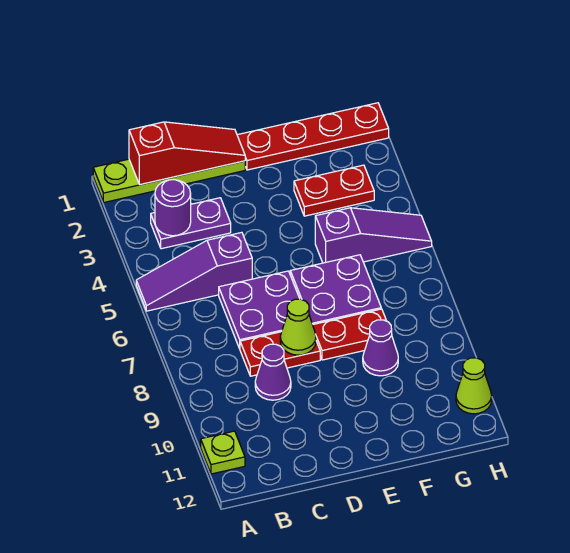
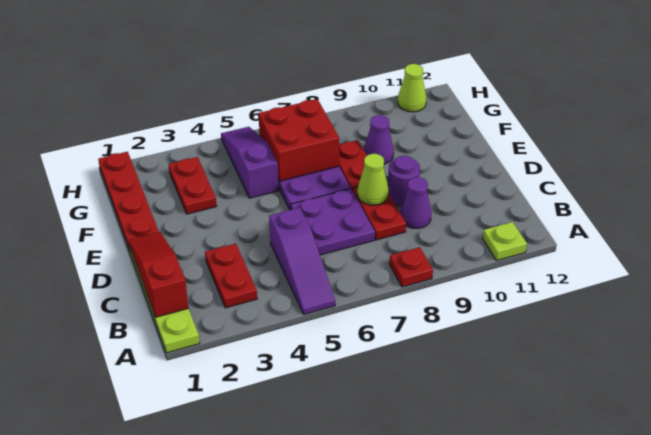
none -> red 1x1 plate [389,247,433,287]
purple 1x2 plate [151,198,231,249] -> red 1x2 plate [205,244,257,308]
purple 1x1 round brick [155,180,191,236] -> purple 1x1 round brick moved to [388,156,420,206]
none -> red 2x2 brick [259,99,339,181]

